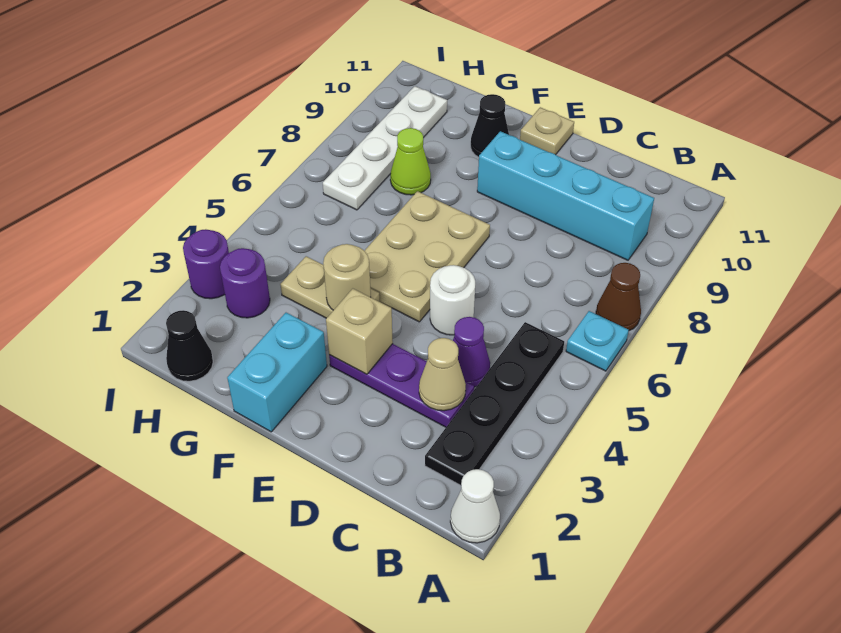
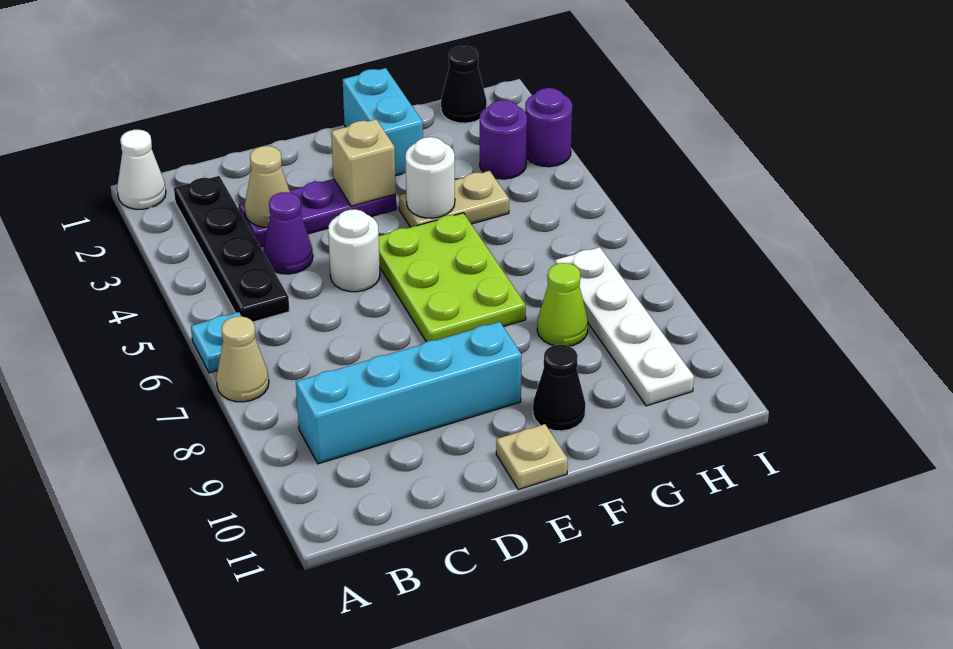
brown 1x1 cone [596,263,641,331] -> tan 1x1 cone [216,316,269,402]
tan 2x3 plate [365,191,490,322] -> lime 2x3 plate [379,213,526,342]
tan 1x1 round brick [323,244,371,310] -> white 1x1 round brick [405,137,455,218]

